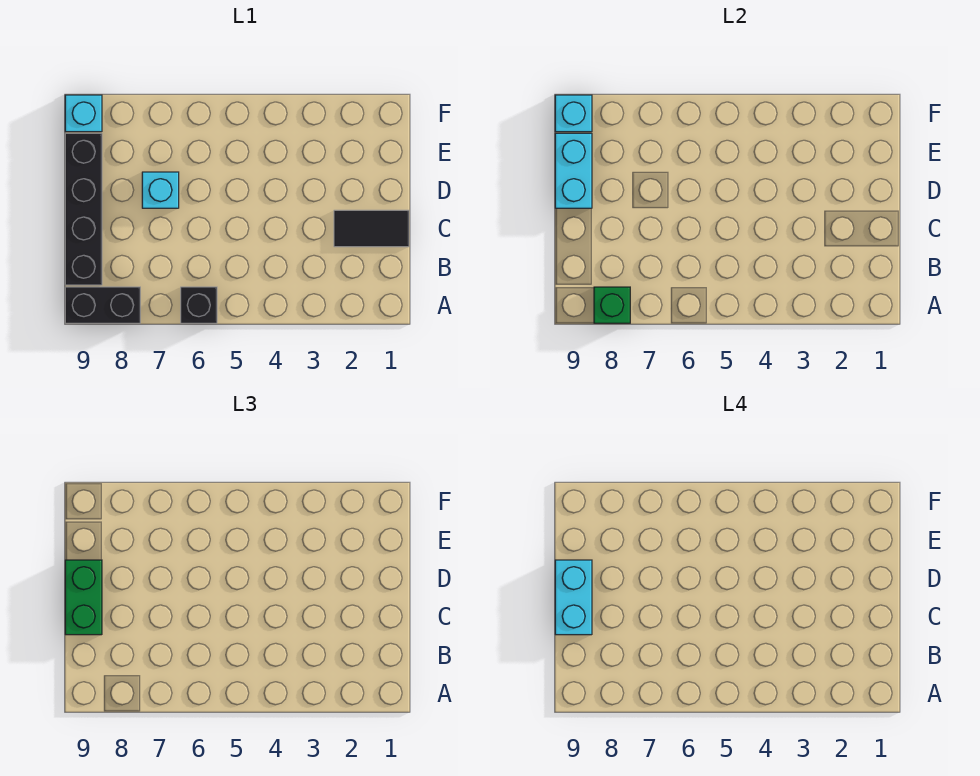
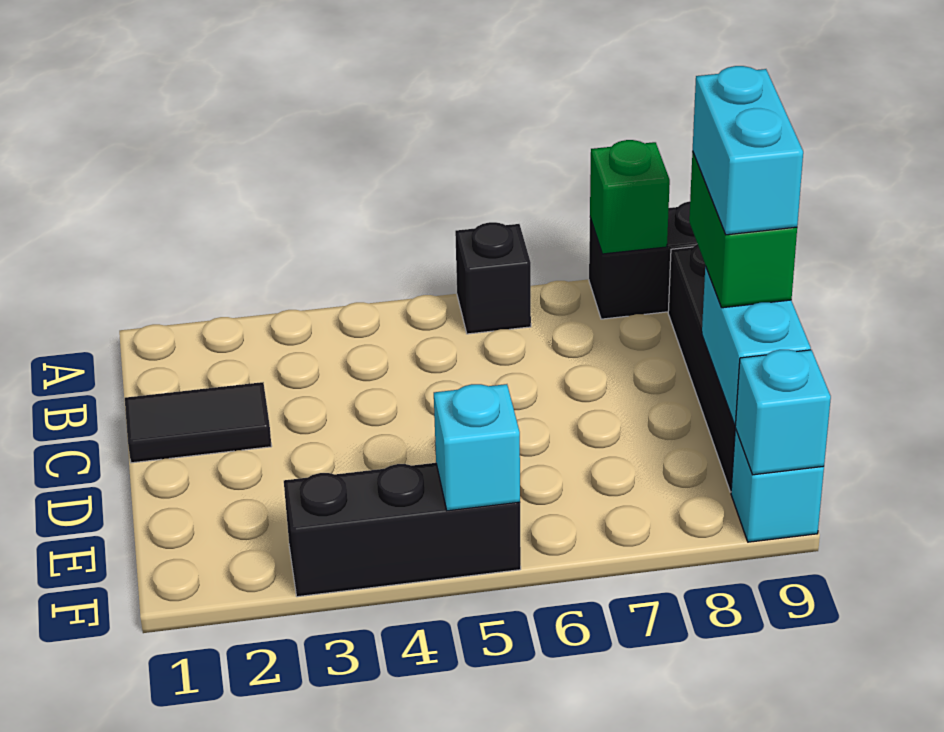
cyan 1x1 brick [142,172,179,208] -> cyan 1x1 brick moved to [434,384,520,511]
none -> black 1x3 brick [284,463,521,597]

